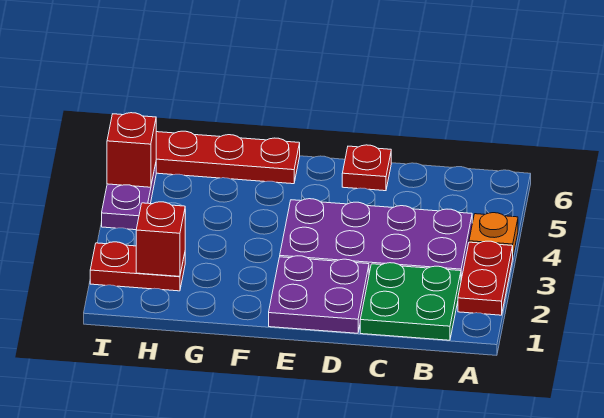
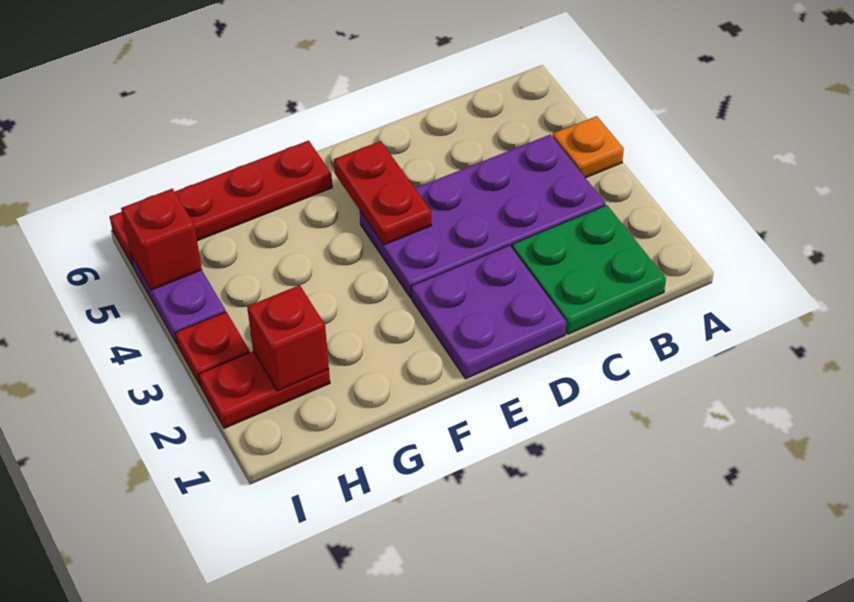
red 1x2 plate [458,241,513,315] -> red 1x2 plate moved to [334,141,432,245]
red 1x1 plate [342,145,391,191] -> red 1x1 plate moved to [175,312,250,386]

